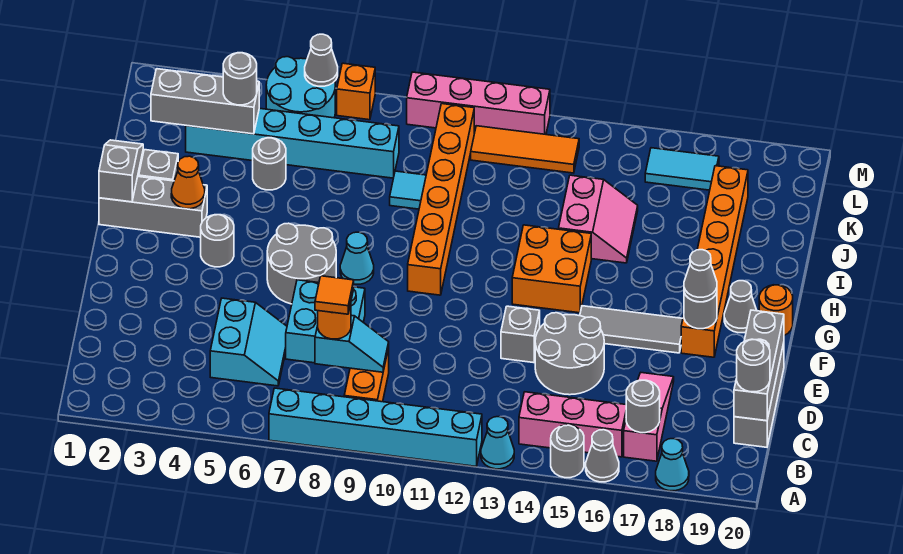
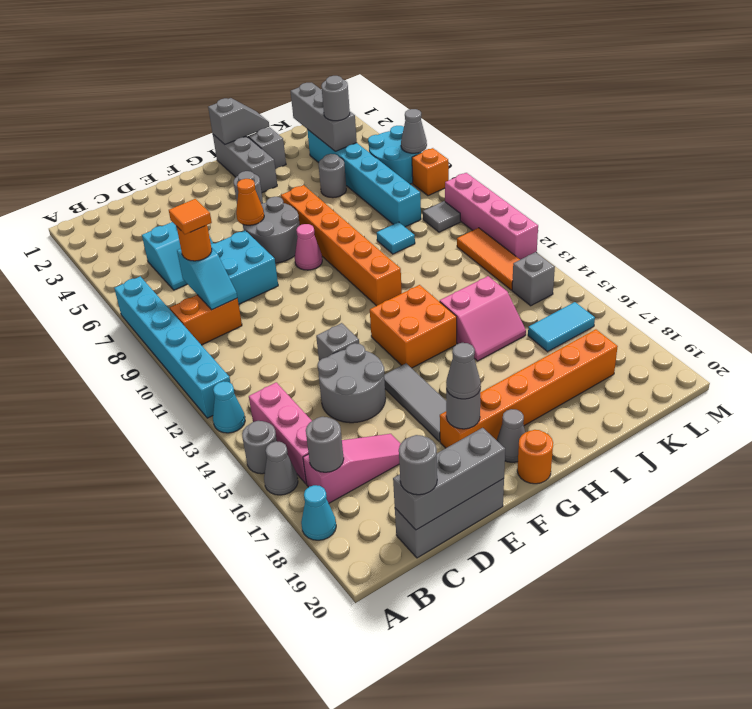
cyan 1x1 cone [340,232,374,284] -> pink 1x1 cone [295,224,322,270]
orange 1x6 brick [408,104,474,295] -> orange 1x6 brick turned to [281,185,402,306]
orange 1x1 cone [171,156,205,209] -> orange 1x1 cone moved to [236,179,264,225]
none -> grey 1x1 tile [423,201,460,232]
none -> grey 1x1 brick [512,252,555,306]
cyan 1x2 tile [645,148,719,190] -> cyan 1x2 tile turned to [528,302,595,352]

